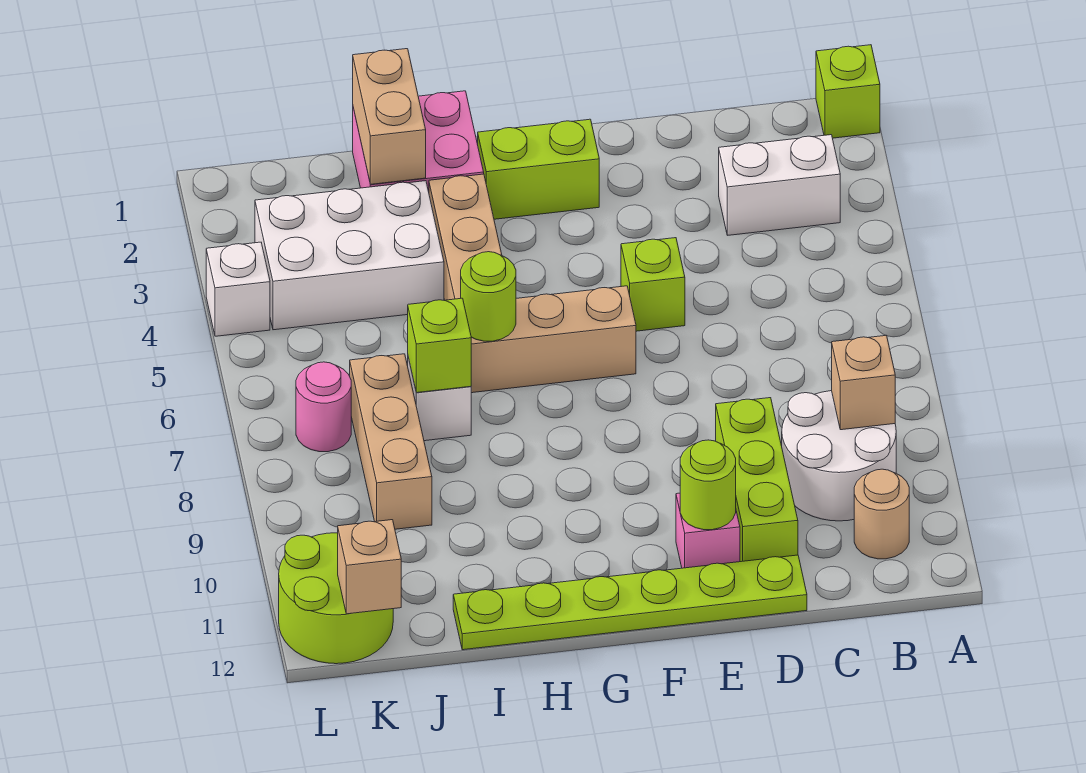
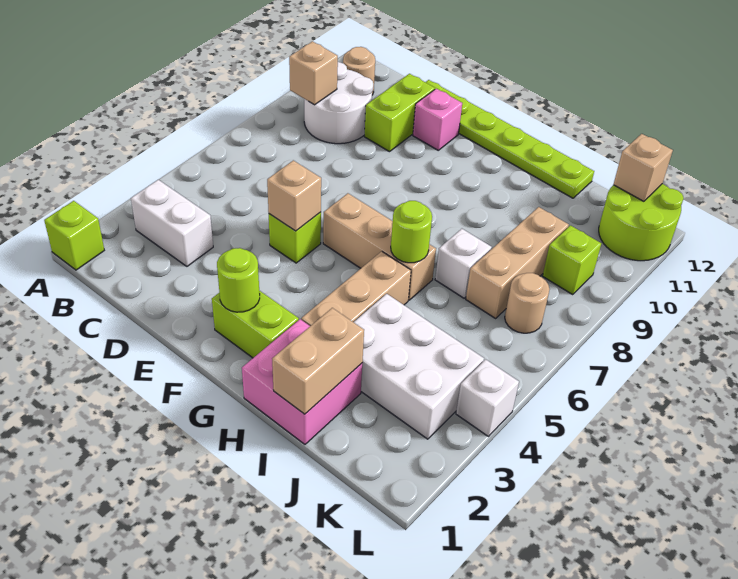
lime 1x3 brick [716,398,798,562] -> lime 1x2 brick [364,74,435,152]
none -> tan 1x1 brick [267,160,321,231]
lime 1x1 round brick [680,440,736,530] -> lime 1x1 round brick moved to [217,248,260,312]
lime 1x1 brick [408,298,471,393] -> lime 1x1 brick moved to [543,225,601,295]
pink 1x1 round brick [296,362,351,452] -> tan 1x1 round brick [505,273,550,333]

